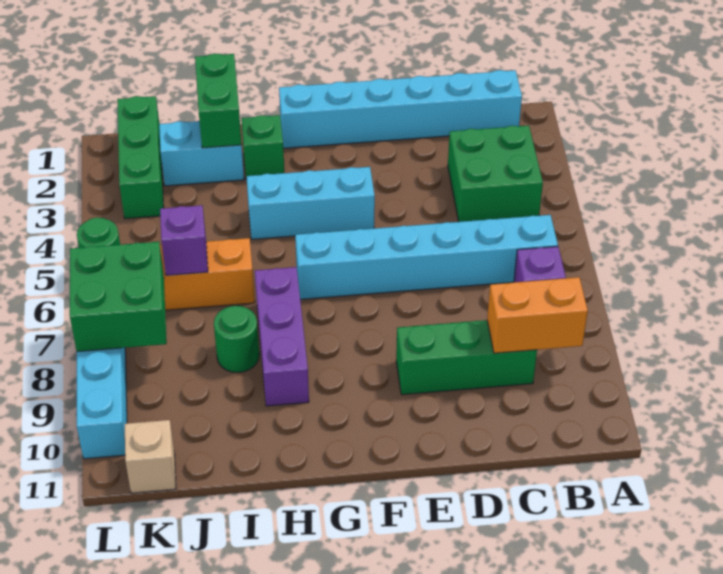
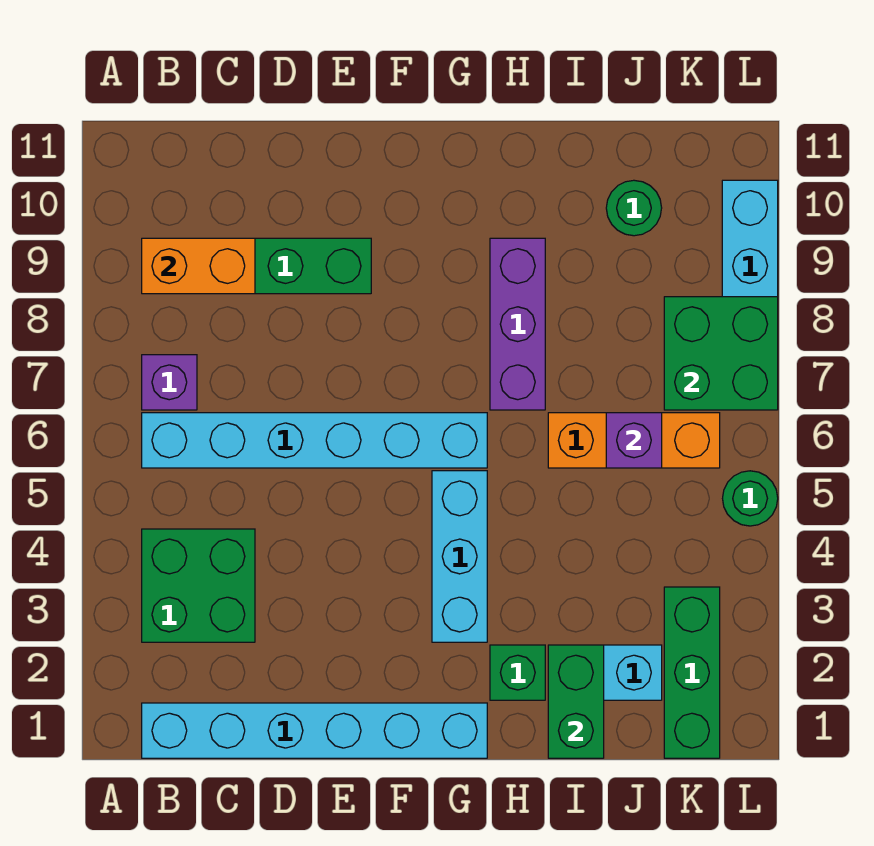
cyan 1x3 brick [246,167,375,239] -> cyan 1x3 brick turned to [432,471,487,642]
green 1x1 round brick [214,306,259,372] -> green 1x1 round brick moved to [606,180,662,236]
tan 1x1 brick [125,420,176,493] -> none

